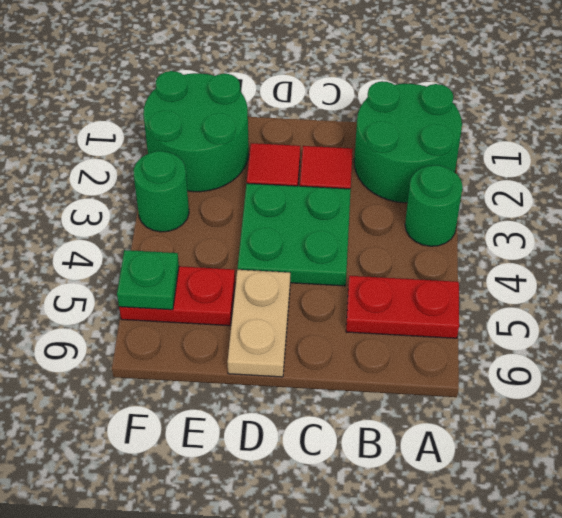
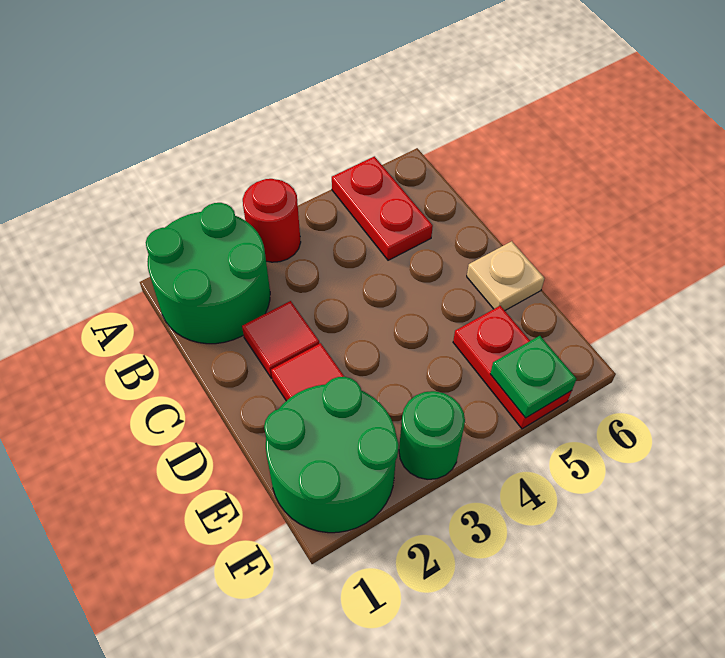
green 1x1 round brick [405,165,463,246] -> red 1x1 round brick [243,179,301,262]
green 2x2 plate [238,183,351,286] -> none
tan 1x2 plate [228,270,290,377] -> tan 1x1 plate [467,241,544,310]

